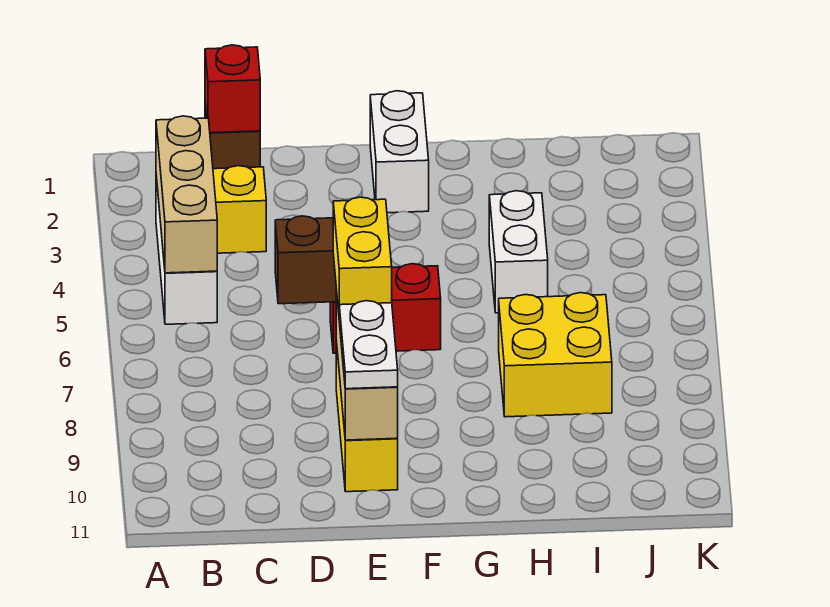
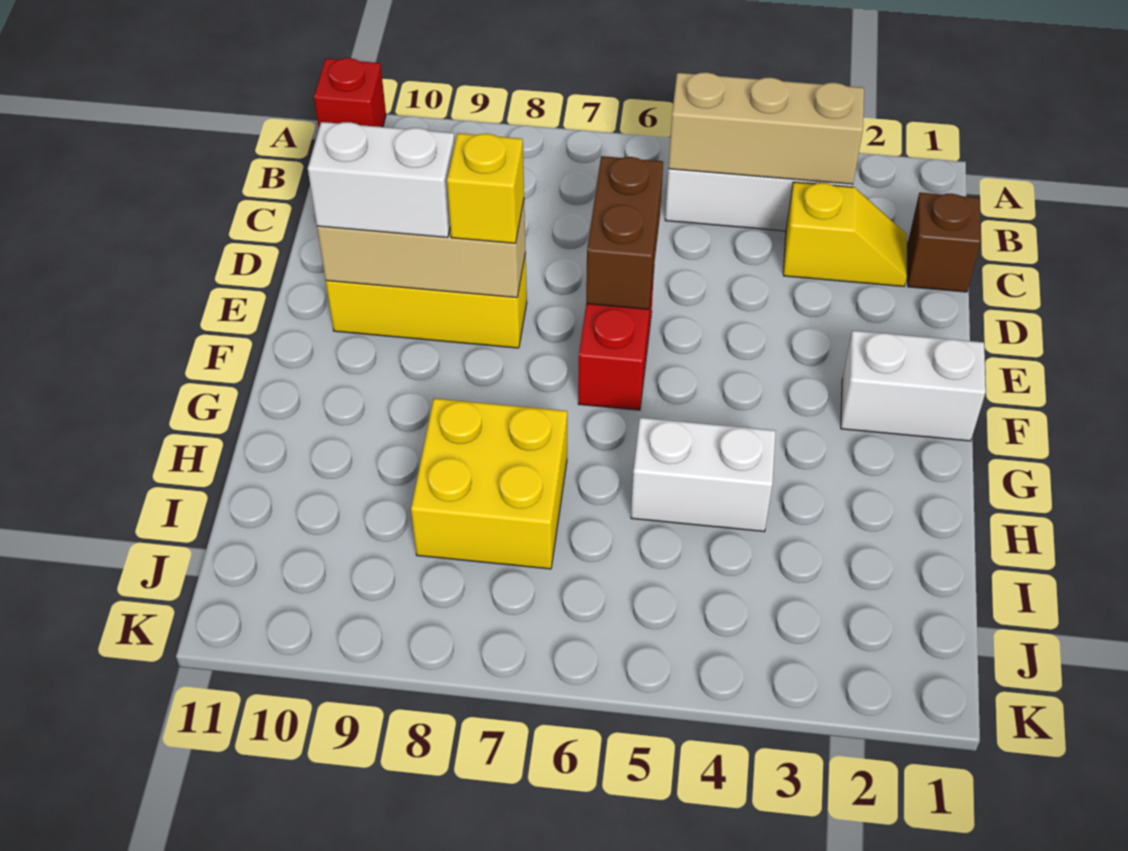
red 1x1 brick [205,45,260,133] -> red 1x1 brick moved to [314,58,386,128]
yellow 1x2 brick [333,197,392,312] -> yellow 1x1 brick [447,133,524,243]
white 1x2 plate [339,301,398,389] -> white 1x2 brick [308,122,455,238]

